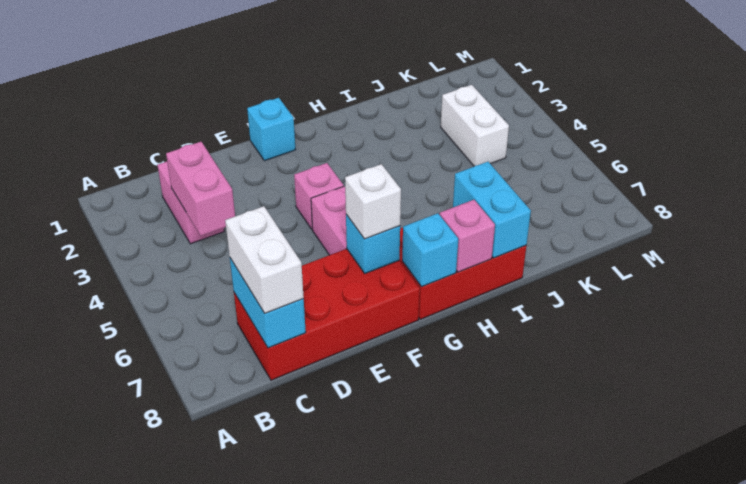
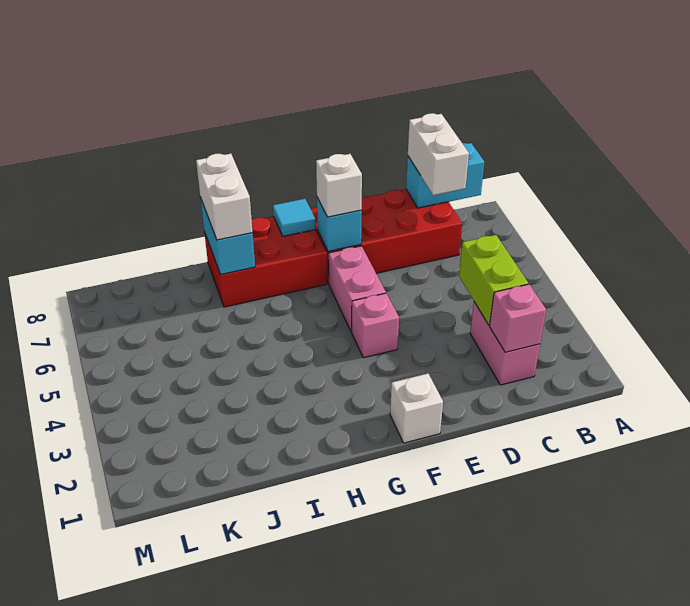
pink 1x2 brick [166,142,235,236] -> lime 1x2 brick [459,235,528,325]
cyan 1x2 brick [230,258,306,348] -> cyan 1x2 brick turned to [406,143,484,208]
cyan 1x1 brick [247,98,296,161] -> white 1x1 brick [390,374,443,443]
cyan 1x1 brick [402,213,458,287] -> cyan 1x1 tile [273,199,316,236]
pink 1x1 brick [440,200,495,272] -> pink 1x1 brick moved to [490,284,546,352]
white 1x2 brick [441,85,509,166] -> white 1x2 brick moved to [196,154,252,240]

